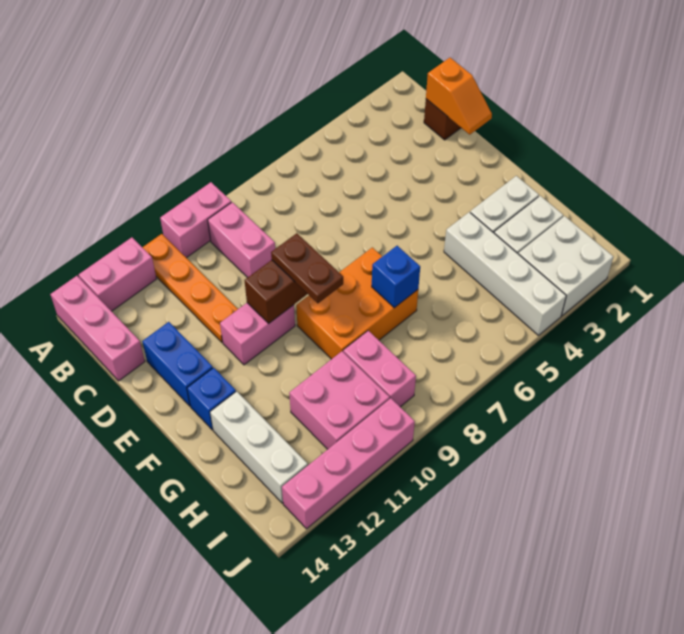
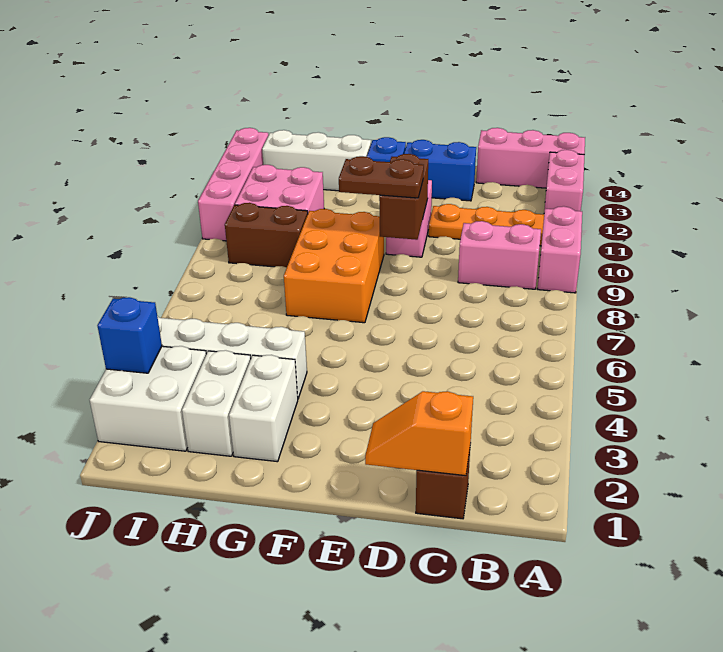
blue 1x1 brick [372,246,420,308] -> blue 1x1 brick moved to [97,297,162,373]
pink 1x2 brick [343,331,416,407] -> brown 1x2 brick [225,203,308,267]

